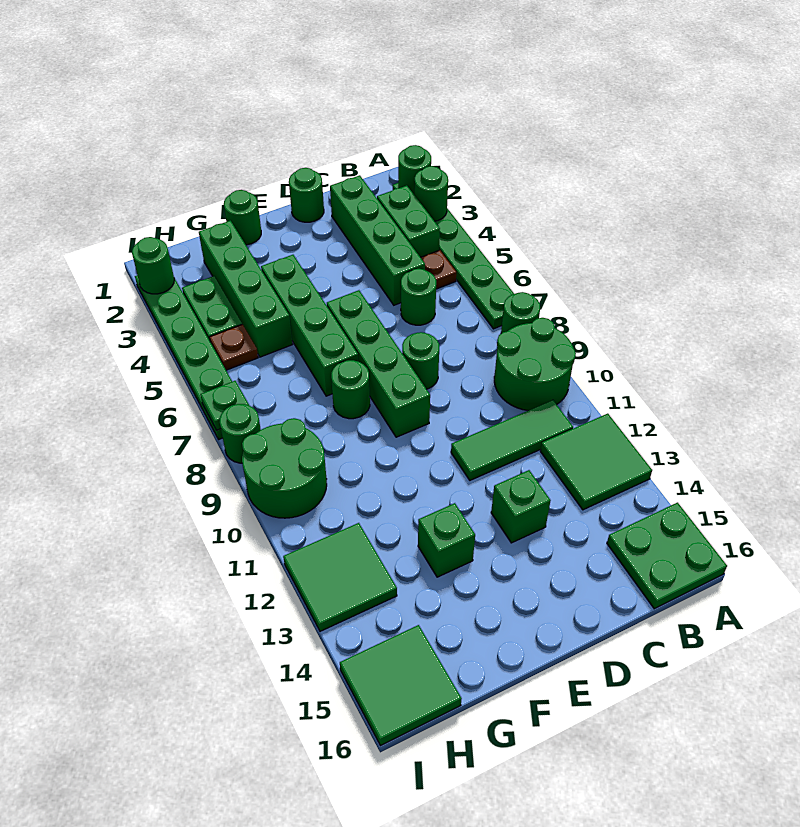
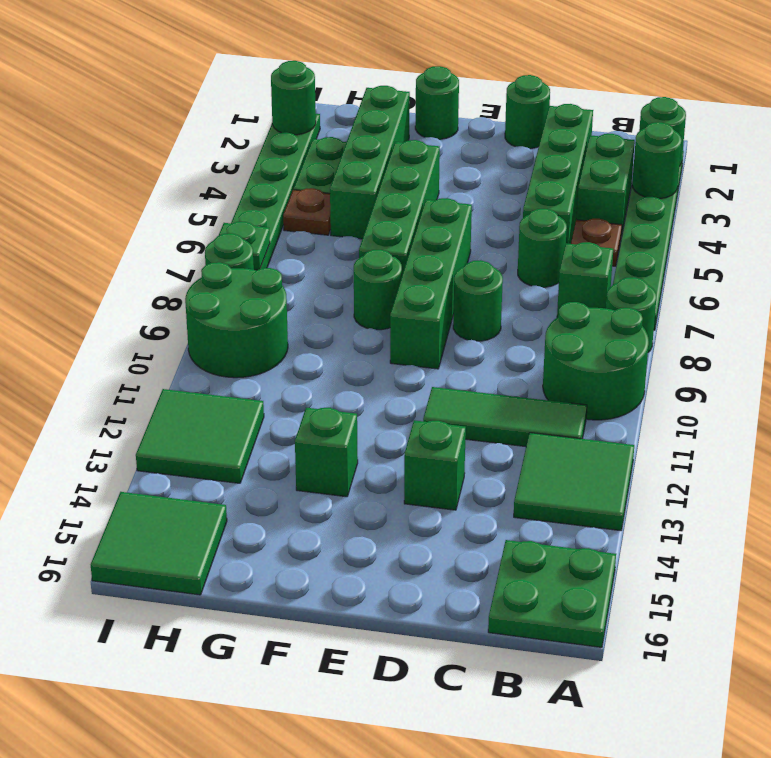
none -> green 1x1 brick [557,242,613,317]

